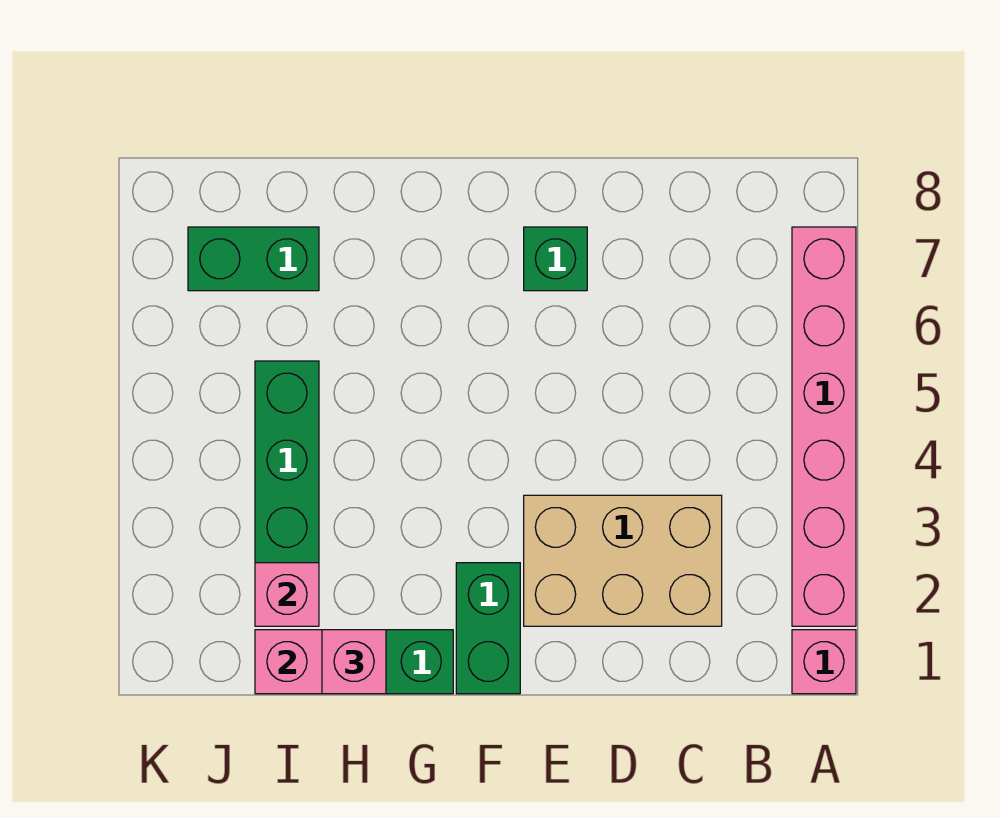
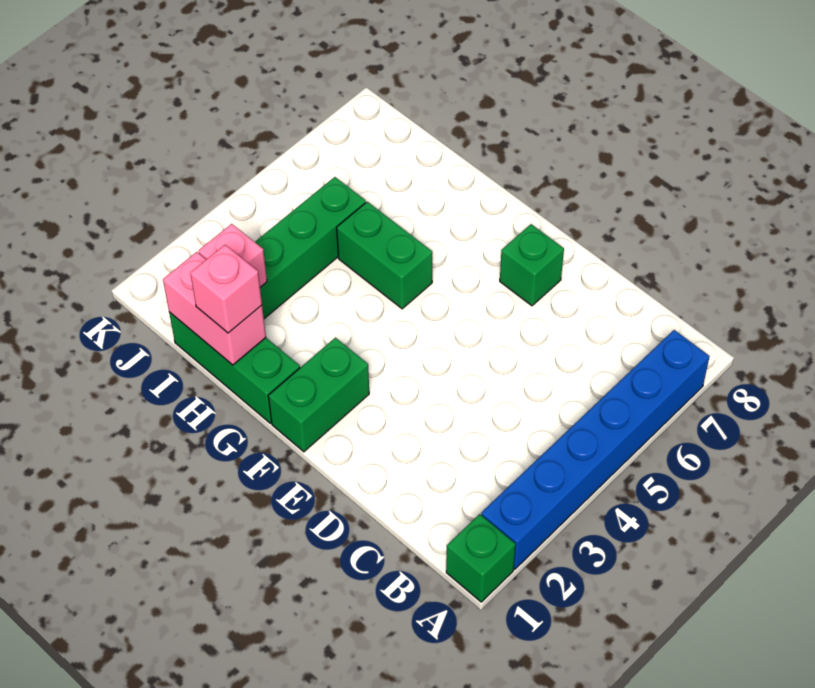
pink 1x1 brick [792,630,856,694] -> green 1x1 brick [446,514,516,602]
pink 1x6 brick [792,227,856,626] -> blue 1x6 brick [481,330,710,569]
tan 2x3 brick [524,495,722,626] -> none
green 1x2 brick [188,227,319,291] -> green 1x2 brick moved to [337,202,432,309]

